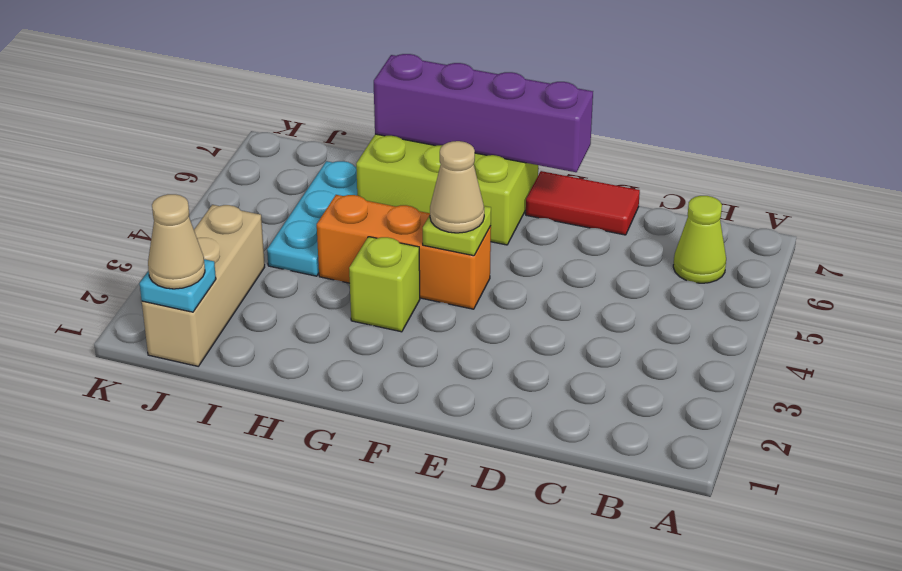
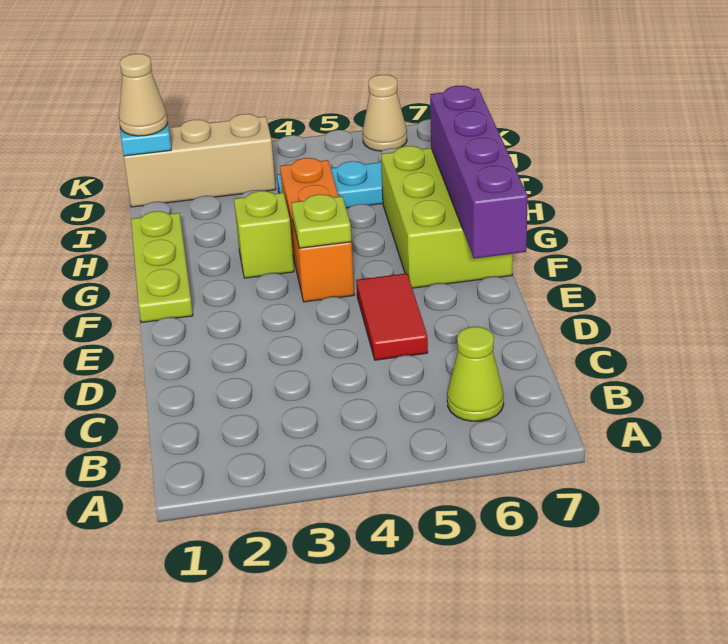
red 1x2 tile [526,171,640,235] -> red 1x2 tile moved to [356,273,428,360]
none -> lime 1x3 plate [131,211,193,323]
tan 1x1 cone [430,141,484,233] -> tan 1x1 cone moved to [363,75,407,151]

